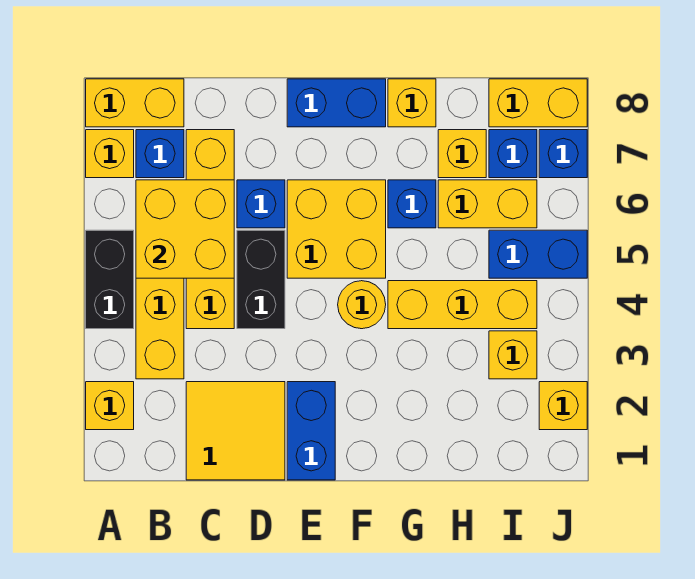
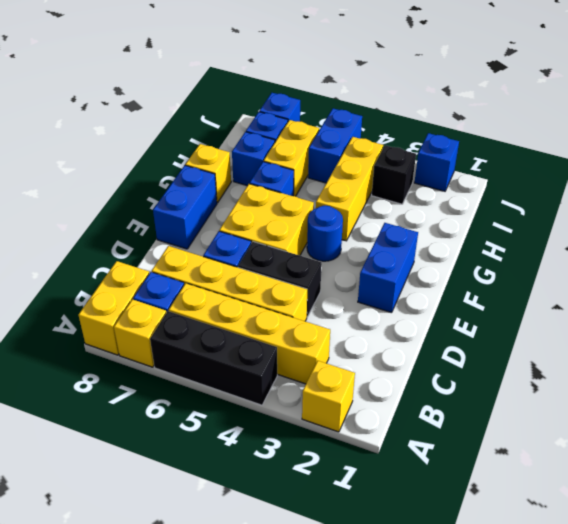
black 1x2 brick [86,230,134,329] -> black 1x3 brick [150,311,277,405]
yellow 2x2 brick [136,180,234,278] -> none
yellow 2x2 tile [186,382,285,480] -> none
blue 1x2 brick [287,382,335,480] -> blue 1x2 brick turned to [358,223,418,313]
yellow 1x1 round brick [338,281,386,329] -> blue 1x1 round brick [307,206,343,261]
yellow 1x1 brick [438,130,486,178] -> blue 1x1 brick [232,132,275,186]
yellow 1x1 brick [489,331,537,379] -> black 1x1 brick [372,145,416,204]
yellow 1x2 brick [489,79,587,127] -> none
yellow 1x1 brick [539,382,587,430] -> blue 1x1 brick [414,133,459,191]

